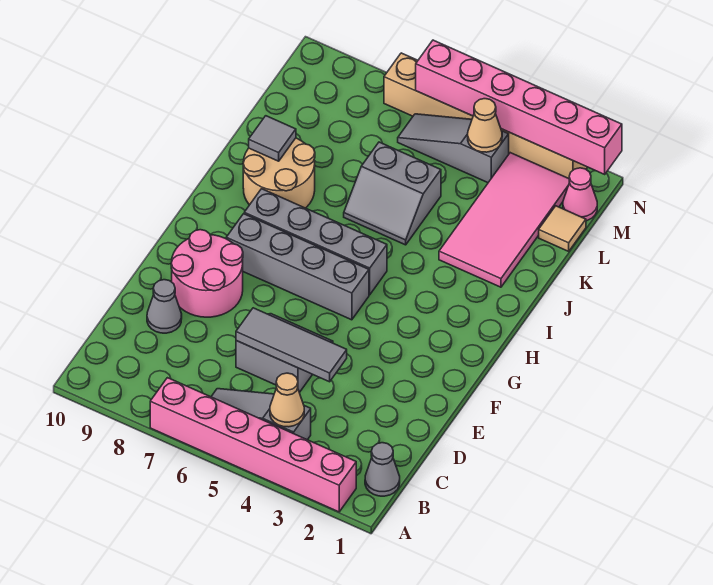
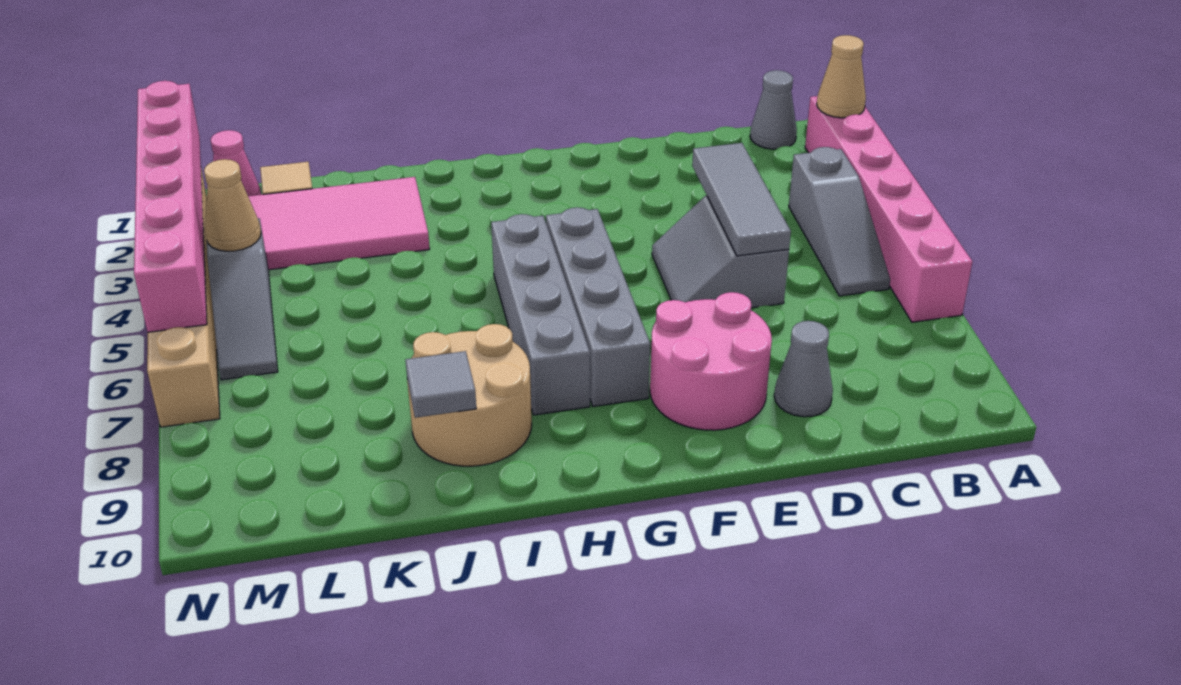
tan 1x1 cone [270,373,304,427] -> tan 1x1 cone moved to [817,35,866,118]
grey 2x2 slope [344,142,441,245] -> none

